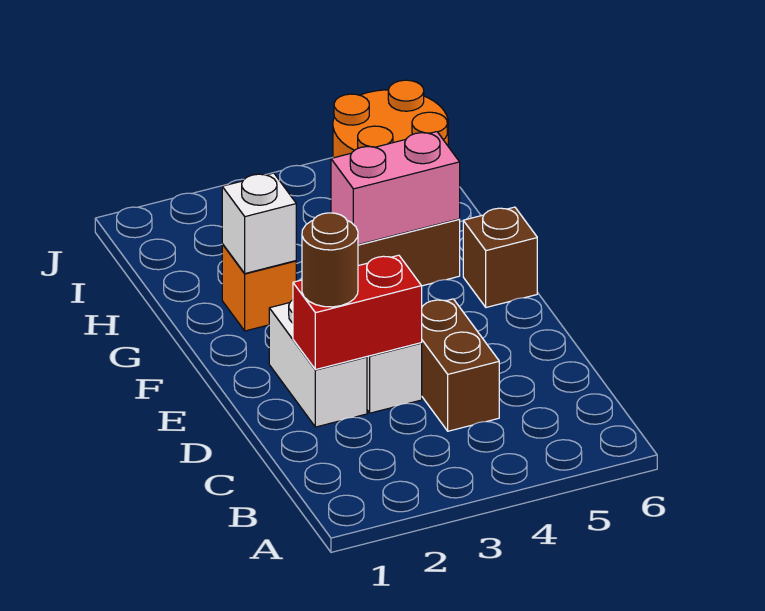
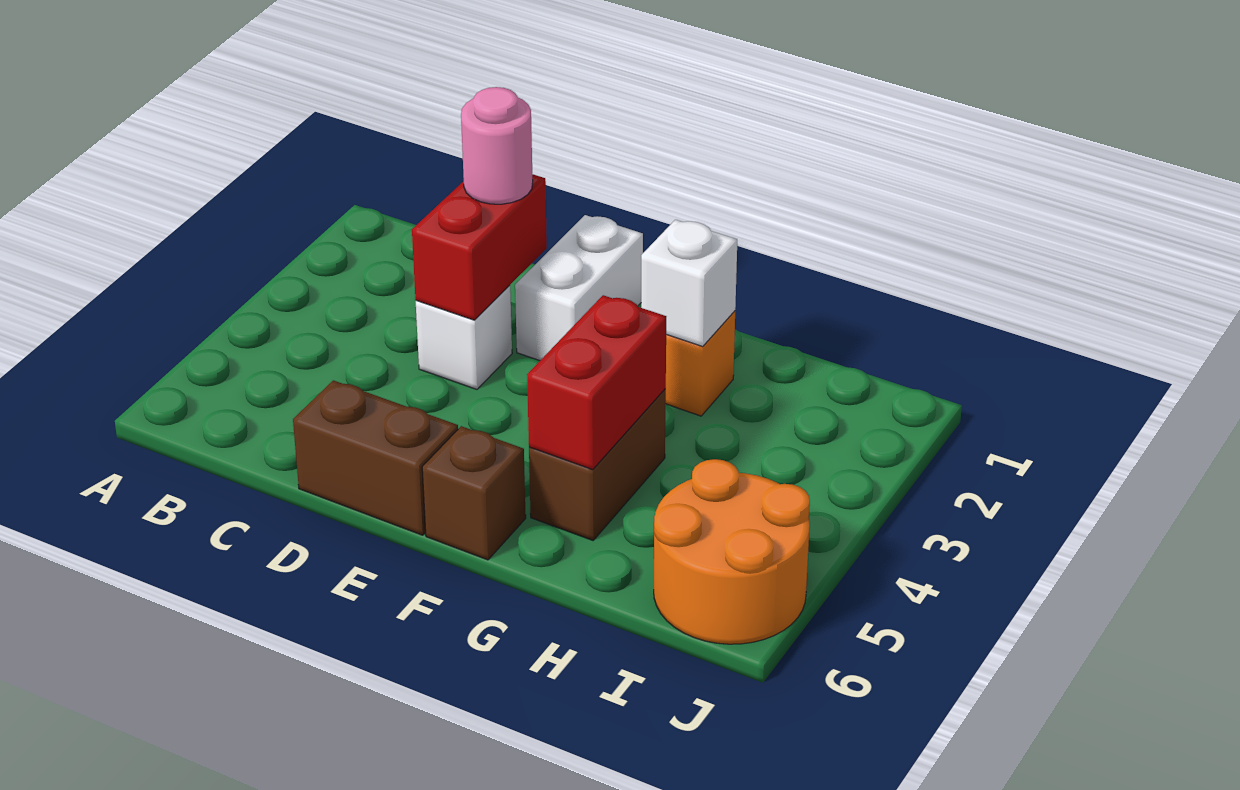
brown 1x2 brick [422,299,499,431] -> brown 1x2 brick moved to [293,380,458,535]
white 1x2 brick [269,300,367,427] -> white 1x2 brick turned to [515,215,643,361]
brown 1x1 round brick [302,213,358,307] -> pink 1x1 round brick [461,87,533,204]
pink 1x2 brick [331,132,460,245] -> red 1x2 brick [527,295,666,470]

